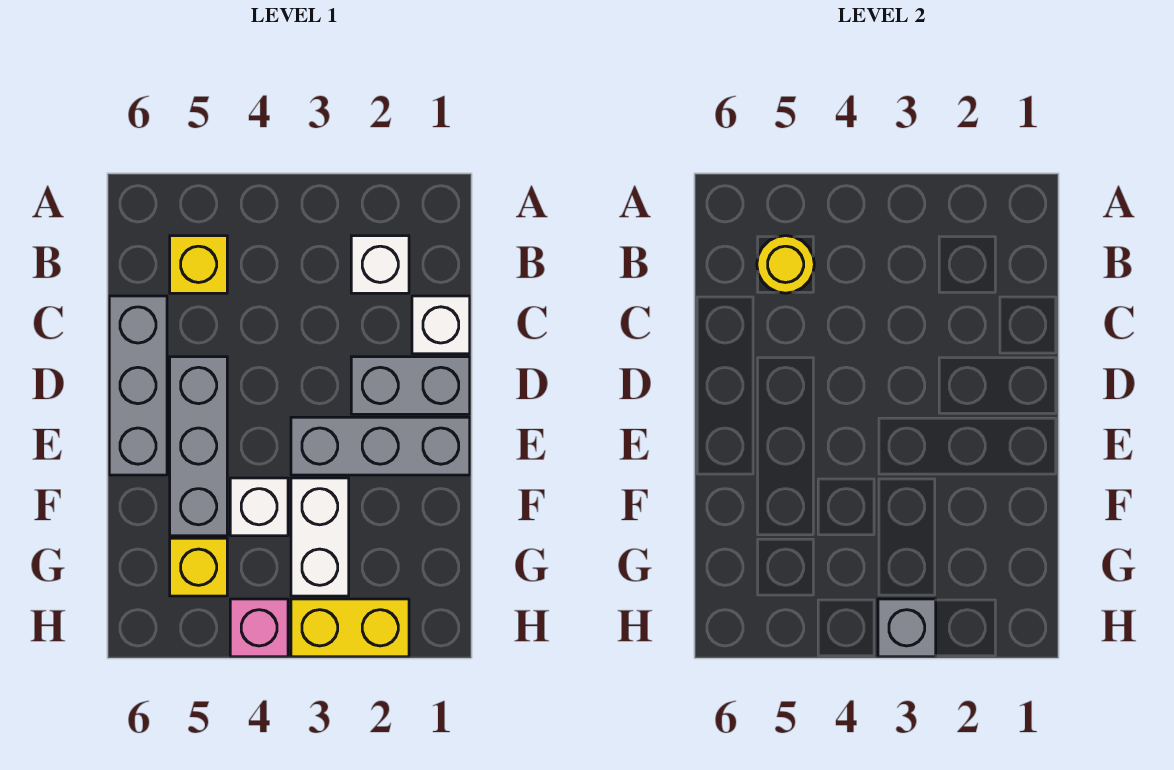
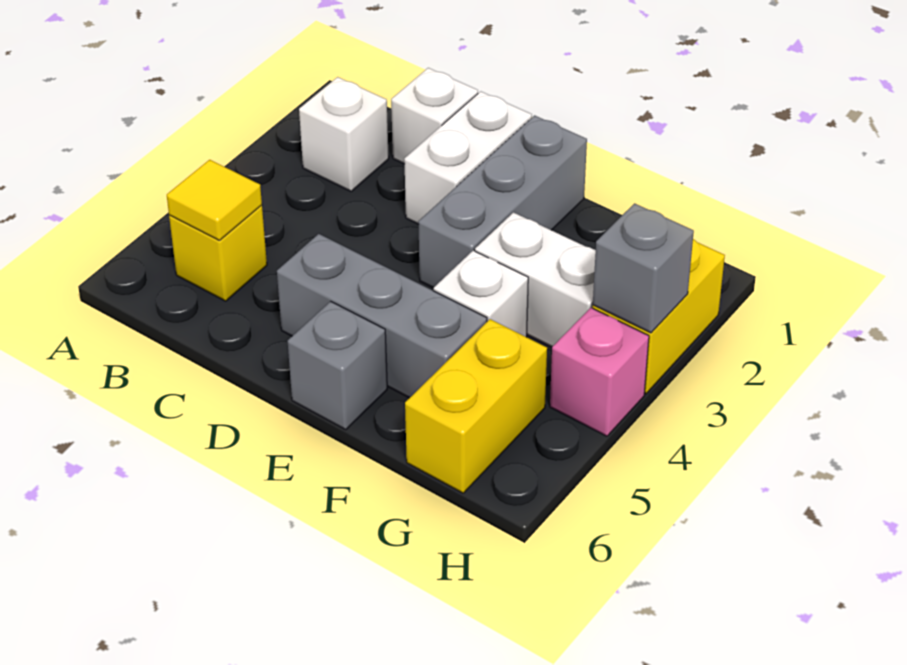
yellow 1x1 round brick [757,236,814,293] -> yellow 1x1 tile [167,160,262,240]
grey 1x3 brick [109,296,167,475] -> grey 1x1 brick [288,301,387,430]
grey 1x2 brick [351,357,470,414] -> white 1x2 brick [404,91,532,224]
yellow 1x1 brick [170,538,227,596] -> yellow 1x2 brick [405,319,547,493]

